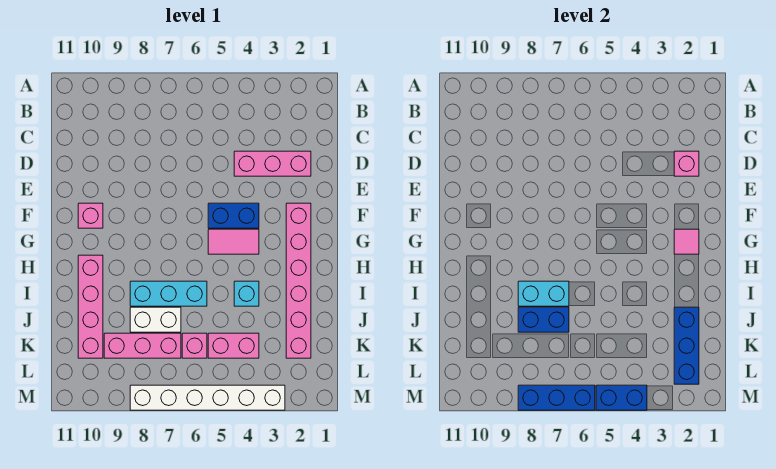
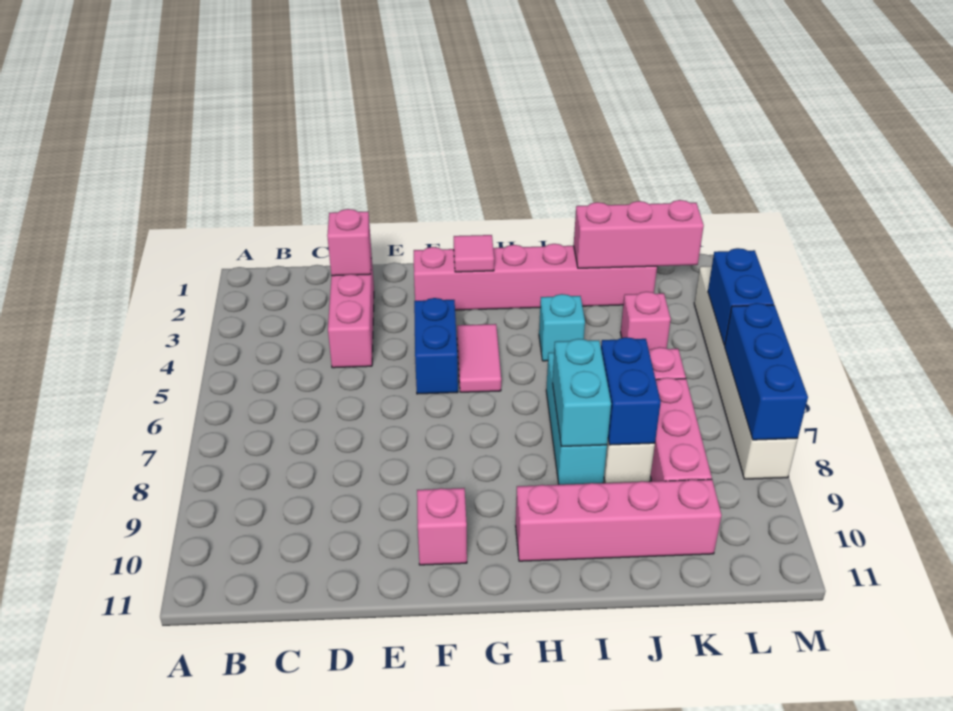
blue 1x3 brick [674,307,699,384] -> pink 1x3 brick [574,200,704,268]
pink 1x2 brick [208,333,259,358] -> pink 1x1 brick [621,292,671,350]

